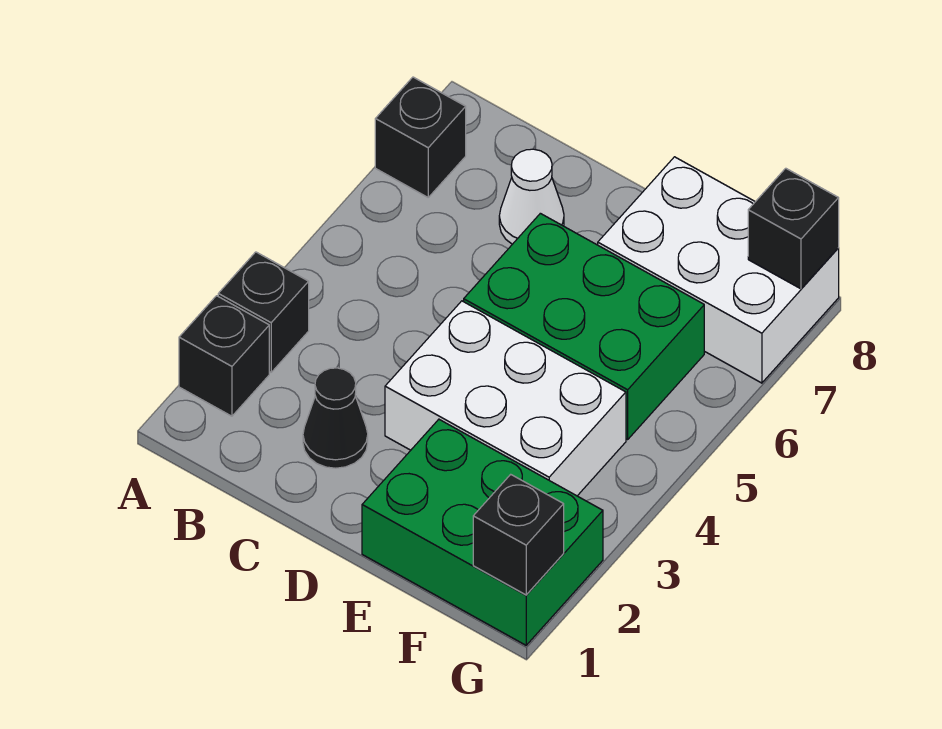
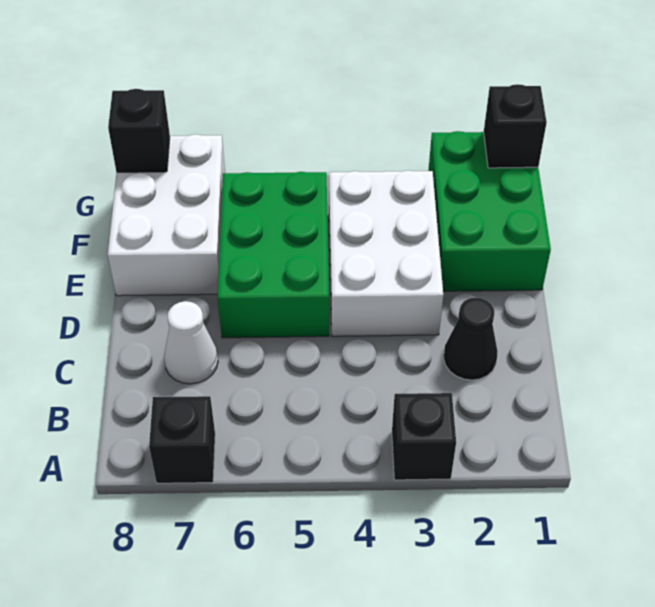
black 1x1 brick [179,296,269,416] -> none

